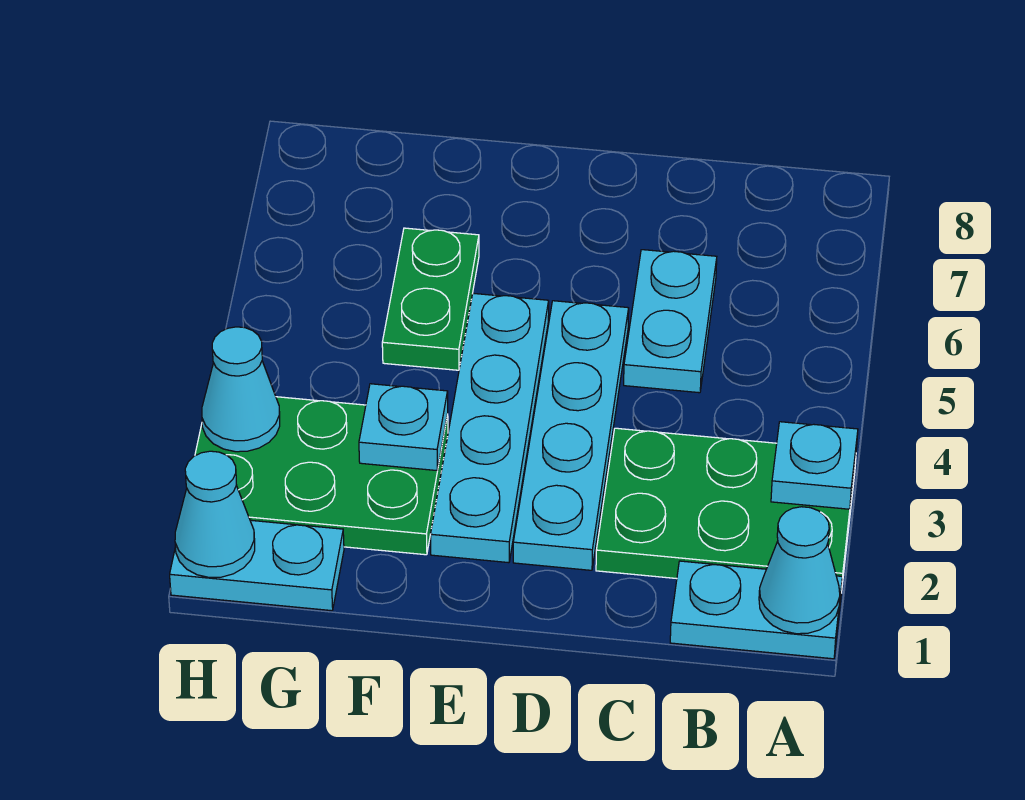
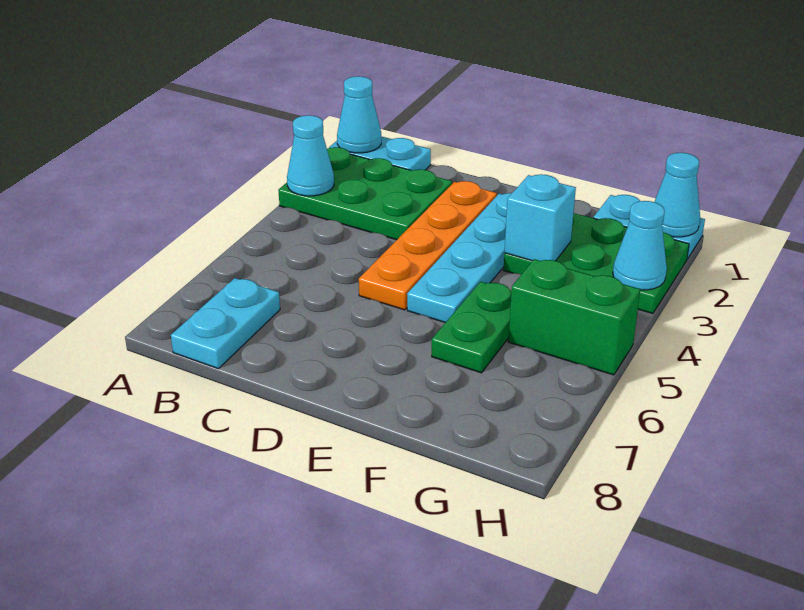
cyan 1x1 plate [771,422,858,509] -> cyan 1x1 cone [287,115,334,196]
cyan 1x2 plate [624,250,717,393] -> cyan 1x2 plate moved to [171,278,280,369]
cyan 1x4 plate [513,301,629,570] -> orange 1x4 plate [359,181,497,310]
cyan 1x1 plate [359,384,448,471] -> cyan 1x1 brick [504,174,576,261]
none -> green 1x2 brick [508,259,640,375]

